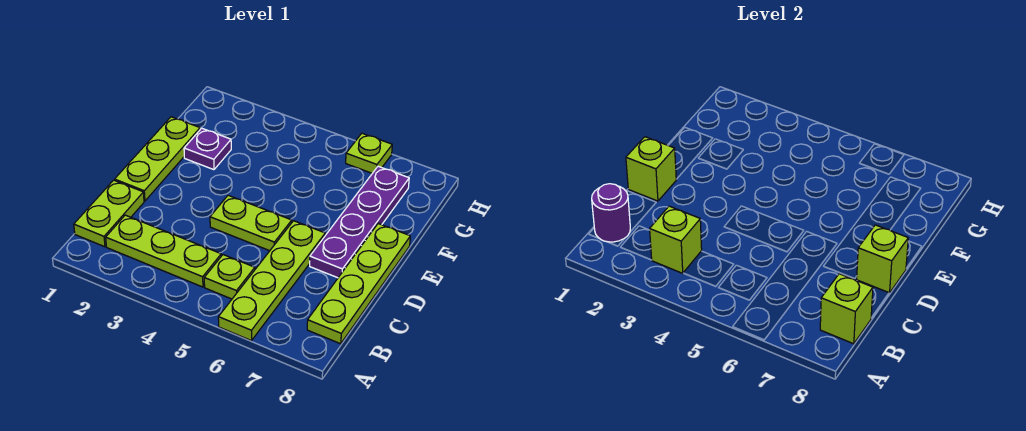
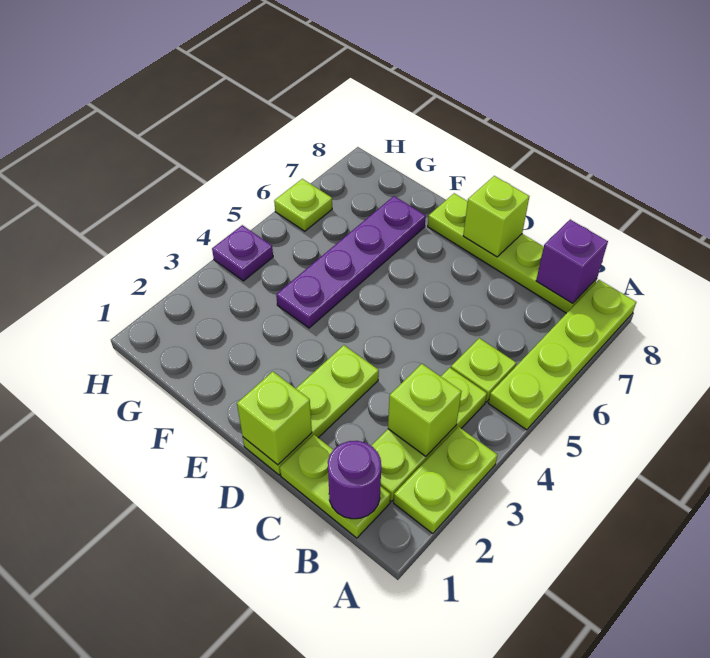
lime 1x4 plate [218,221,325,341] -> lime 1x4 plate turned to [488,280,636,430]
lime 1x1 brick [820,274,873,344] -> purple 1x1 brick [536,220,608,303]
lime 1x3 plate [115,117,200,201] -> lime 1x3 plate turned to [243,345,379,475]
lime 1x2 plate [210,195,292,251] -> lime 1x2 plate moved to [394,427,497,534]
purple 1x4 plate [310,166,409,278] -> purple 1x4 plate turned to [276,196,426,328]
purple 1x1 plate [184,128,231,170] -> purple 1x1 plate moved to [212,225,273,281]

